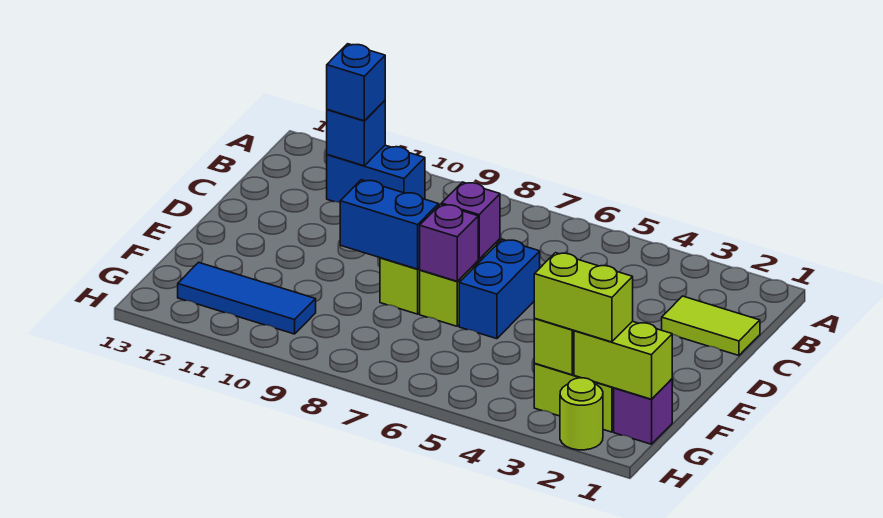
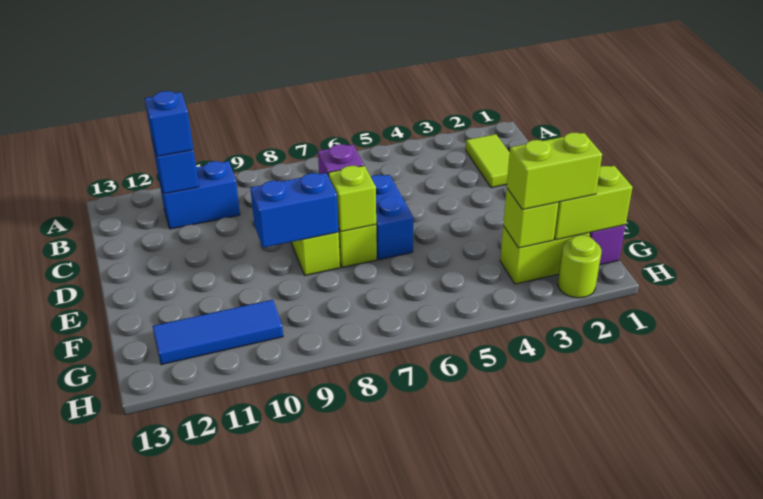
lime 1x2 tile [662,296,760,356] -> lime 1x2 tile turned to [466,134,510,188]
purple 1x1 brick [420,204,478,281] -> lime 1x1 brick [328,166,376,232]

